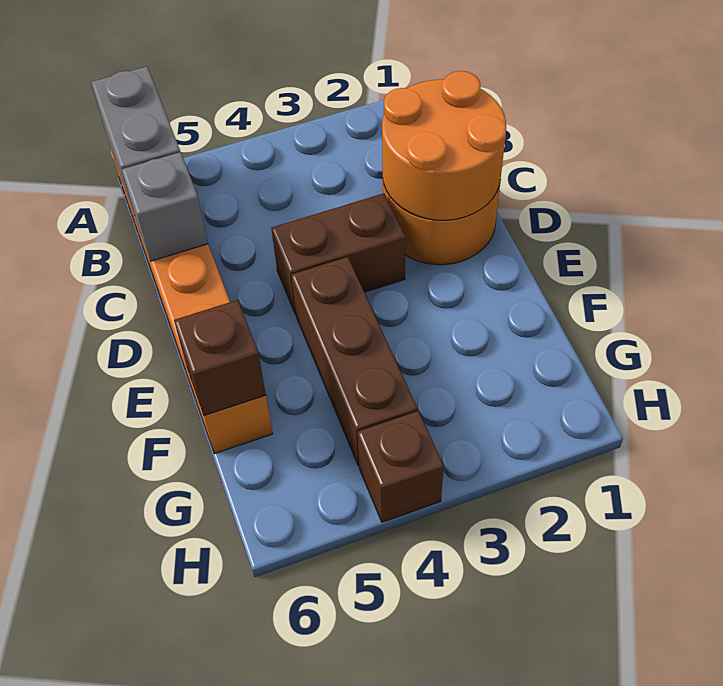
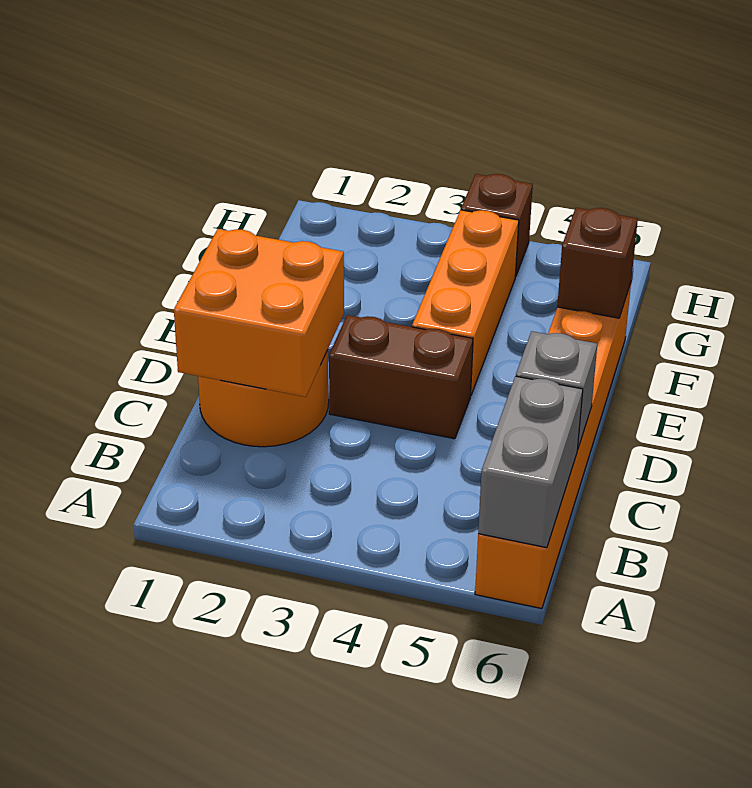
orange 2x2 round brick [382,71,506,220] -> orange 2x2 brick [174,229,344,397]
brown 1x3 brick [291,257,417,466] -> orange 1x3 brick [412,210,519,395]

